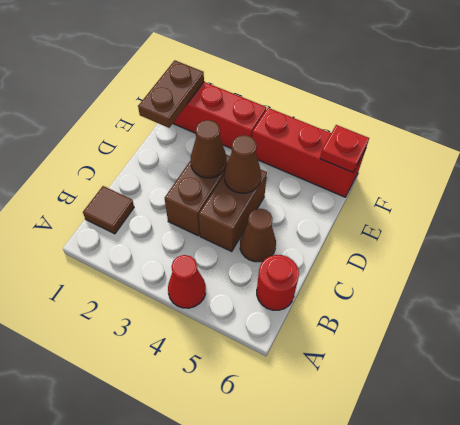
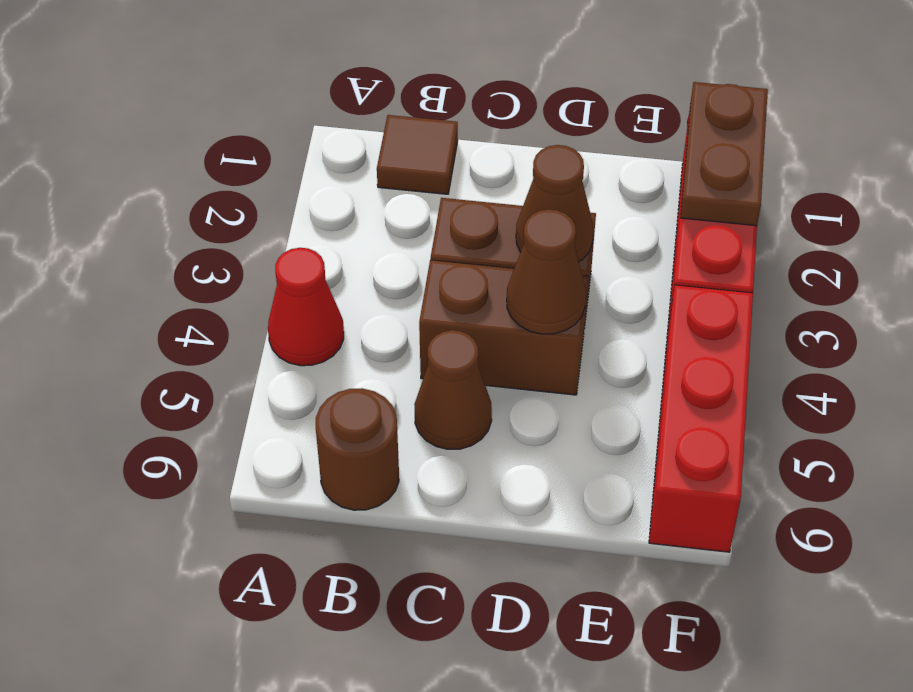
red 1x1 round brick [257,255,299,310] -> brown 1x1 round brick [316,388,399,510]
brown 1x2 plate [138,60,204,128] -> brown 1x2 plate turned to [681,82,768,226]
red 1x1 plate [320,125,369,172] -> none

